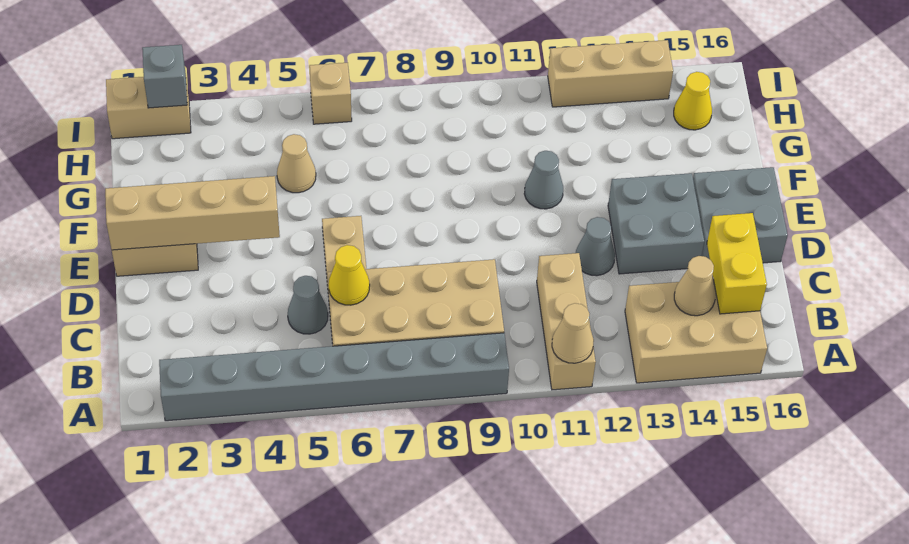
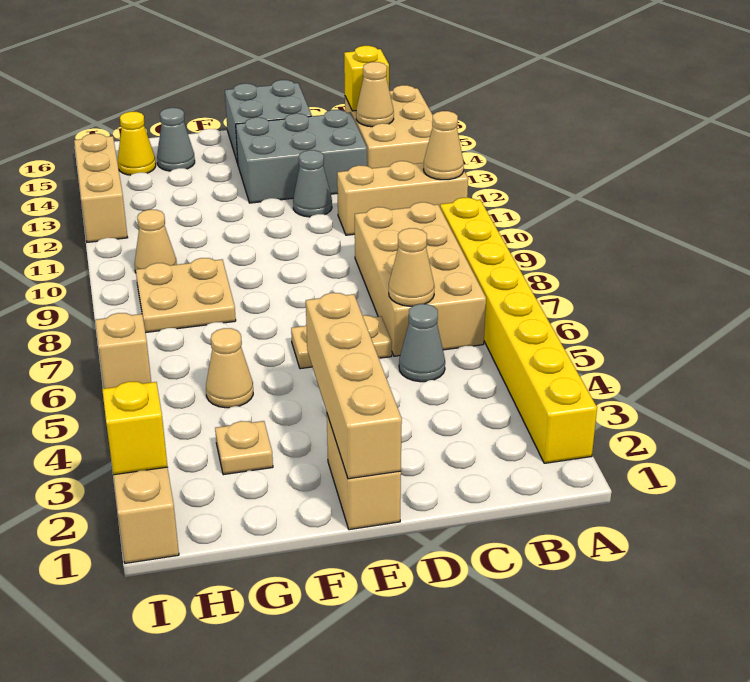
grey 1x8 brick [159,333,509,421] -> yellow 1x8 brick [440,198,597,463]
yellow 1x2 brick [707,213,767,314] -> yellow 1x1 brick [344,46,389,111]
yellow 1x1 cone [329,245,370,305] -> tan 1x1 cone [389,228,435,306]
grey 2x2 brick [608,173,704,274] -> grey 2x3 brick [236,110,367,203]
grey 1x1 cone [524,151,563,209] -> grey 1x1 cone moved to [157,108,195,171]
none -> tan 1x1 plate [215,421,273,475]
none -> tan 2x2 plate [136,258,236,333]
none -> tan 1x1 cone [134,210,177,272]
grey 1x1 brick [142,45,187,108] -> yellow 1x1 brick [102,382,167,475]

